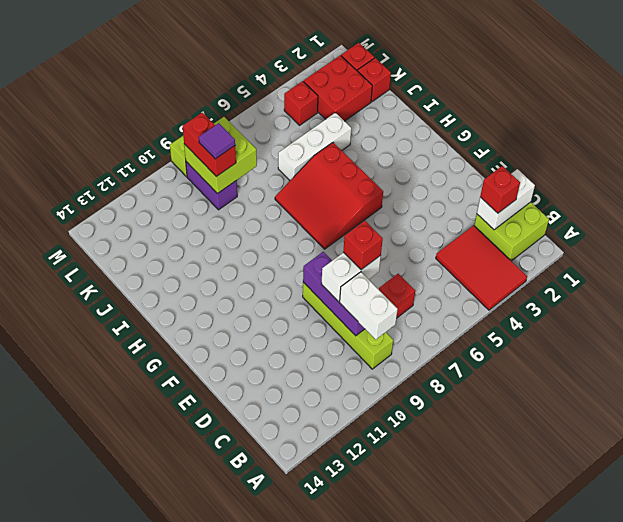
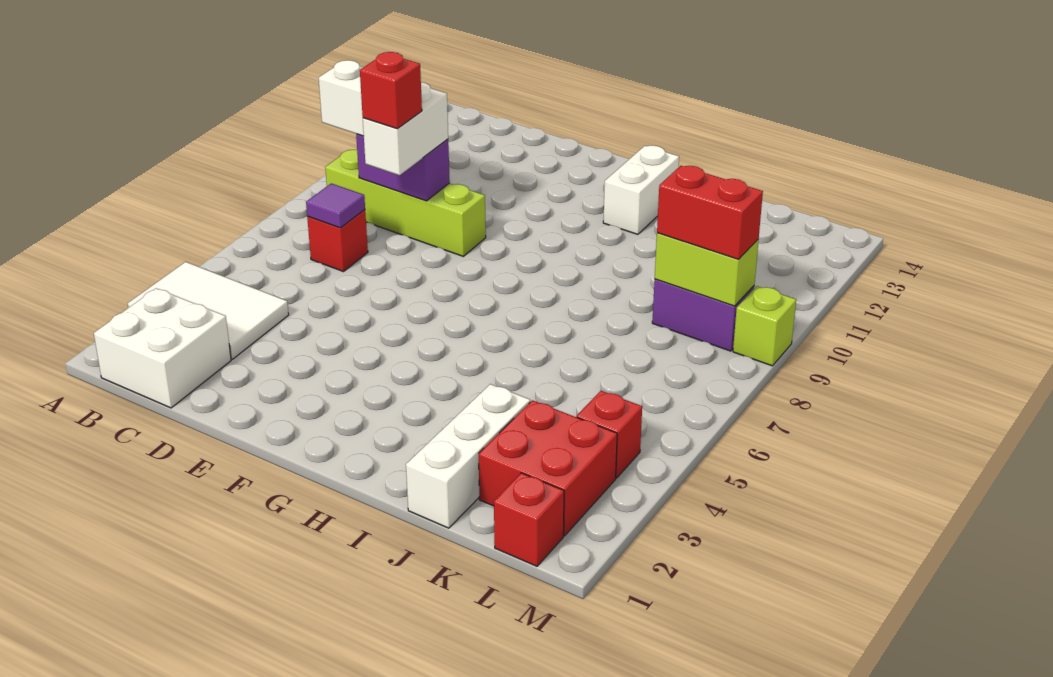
red 2x3 tile [436,225,527,310] -> white 2x3 tile [128,262,289,359]
lime 2x2 brick [474,202,549,261] -> white 2x2 brick [94,288,231,408]
white 1x2 brick [477,169,535,230] -> white 1x2 brick moved to [603,145,679,234]
red 1x1 brick [480,166,520,213] -> none
purple 1x3 brick [303,252,365,336] -> purple 1x2 brick [356,134,450,201]
red 3x3 slope [275,143,383,249] -> none
white 1x3 brick [278,113,351,180] -> white 1x3 brick moved to [406,384,530,528]
red 1x1 brick [358,58,391,102] -> none
lime 2x2 brick [184,117,257,194] -> lime 1x2 brick [655,233,759,306]
purple 1x1 tile [199,123,235,159] -> purple 1x1 tile moved to [306,183,365,228]

